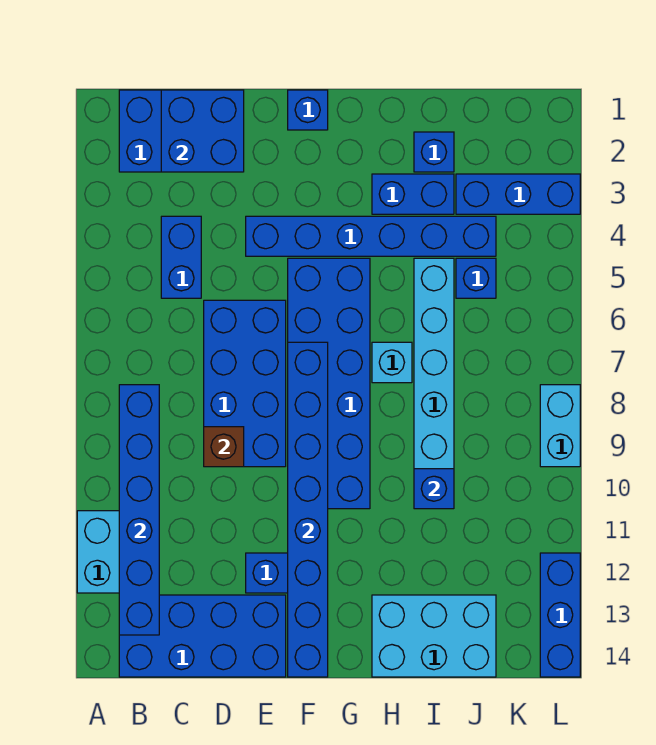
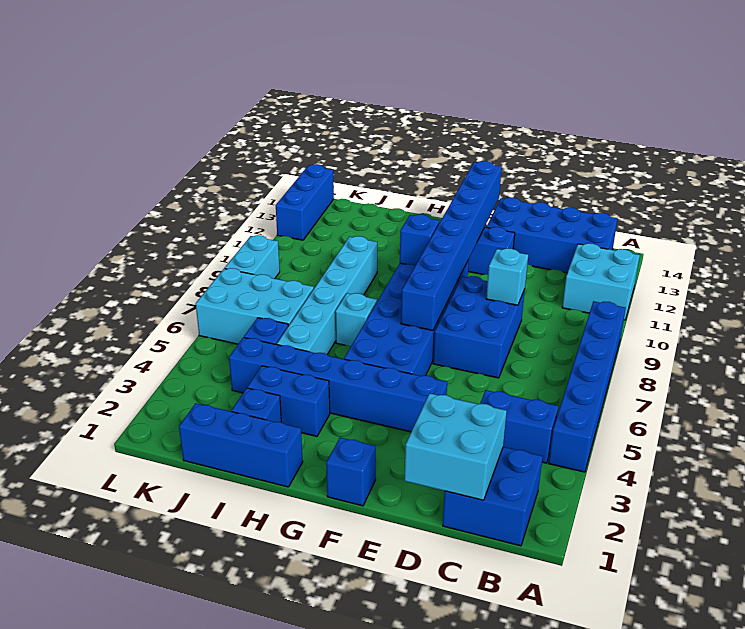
blue 1x6 brick [119,385,159,635] -> blue 1x6 brick moved to [549,301,625,472]
blue 2x2 brick [161,90,244,172] -> cyan 2x2 brick [405,393,507,500]
blue 1x2 brick [161,216,201,298] -> blue 1x2 brick turned to [480,390,558,463]
blue 2x4 brick [204,300,286,467] -> blue 2x3 brick [433,276,525,378]
brown 1x1 brick [204,427,244,467] -> cyan 1x1 brick [486,248,528,305]
cyan 2x3 brick [372,595,496,677] -> cyan 2x3 brick moved to [196,268,314,344]
blue 1x1 brick [414,469,454,509] -> blue 1x1 brick moved to [400,214,439,265]
blue 1x3 brick [456,174,580,214] -> blue 1x3 brick moved to [179,403,303,487]

